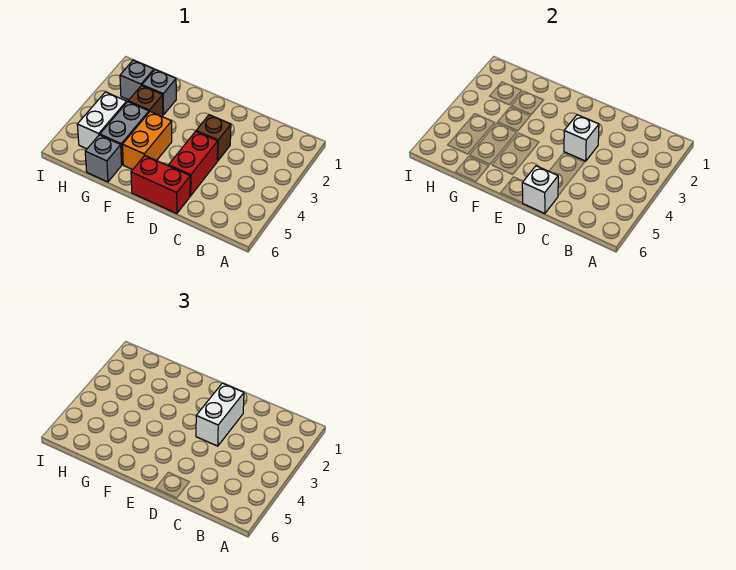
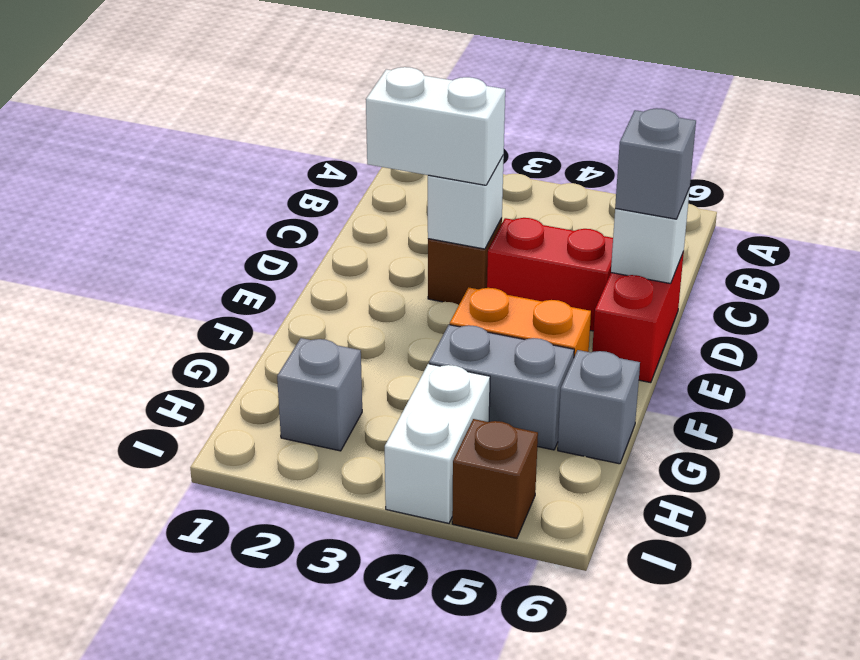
grey 1x1 brick [142,70,176,115] -> grey 1x1 brick moved to [615,108,696,219]
brown 1x1 brick [128,86,163,116] -> brown 1x1 brick moved to [452,419,538,539]
white 1x2 brick [77,92,127,149] -> white 1x2 brick turned to [385,364,490,523]

